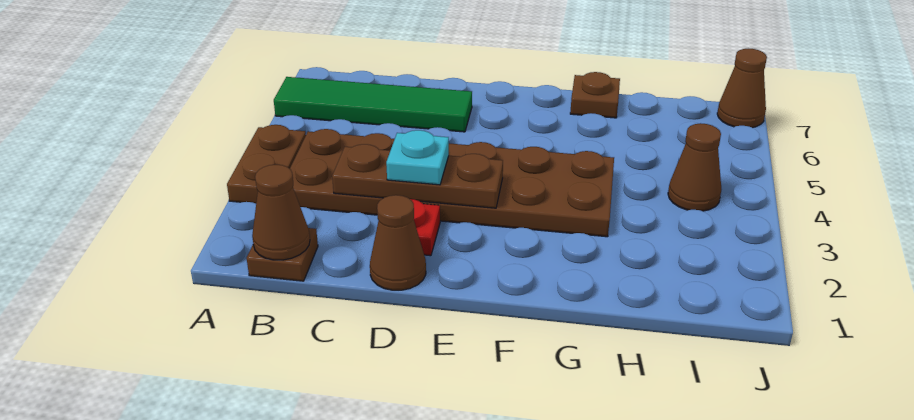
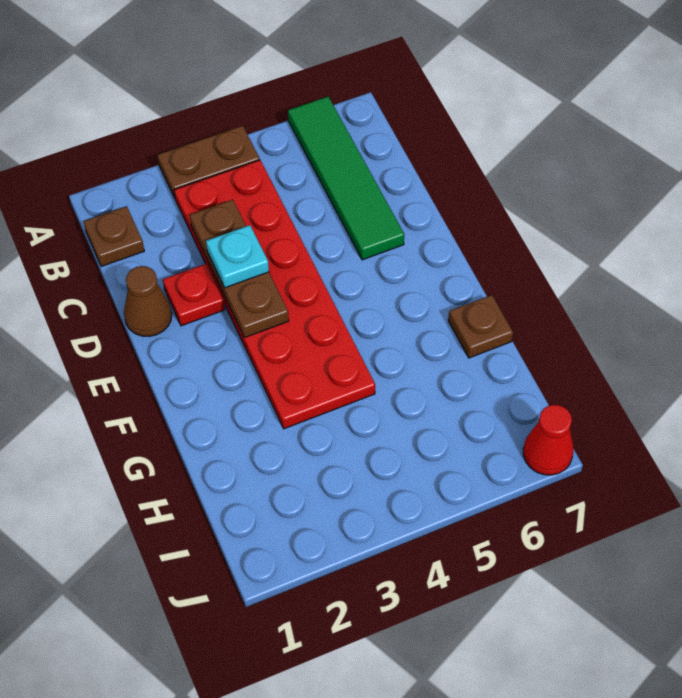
brown 1x1 cone [252,165,310,260] -> none
brown 2x6 plate [290,129,614,237] -> red 2x6 plate [174,160,375,429]
brown 1x1 cone [668,123,721,211] -> none
brown 1x1 cone [717,49,767,128] -> red 1x1 cone [523,405,573,475]

